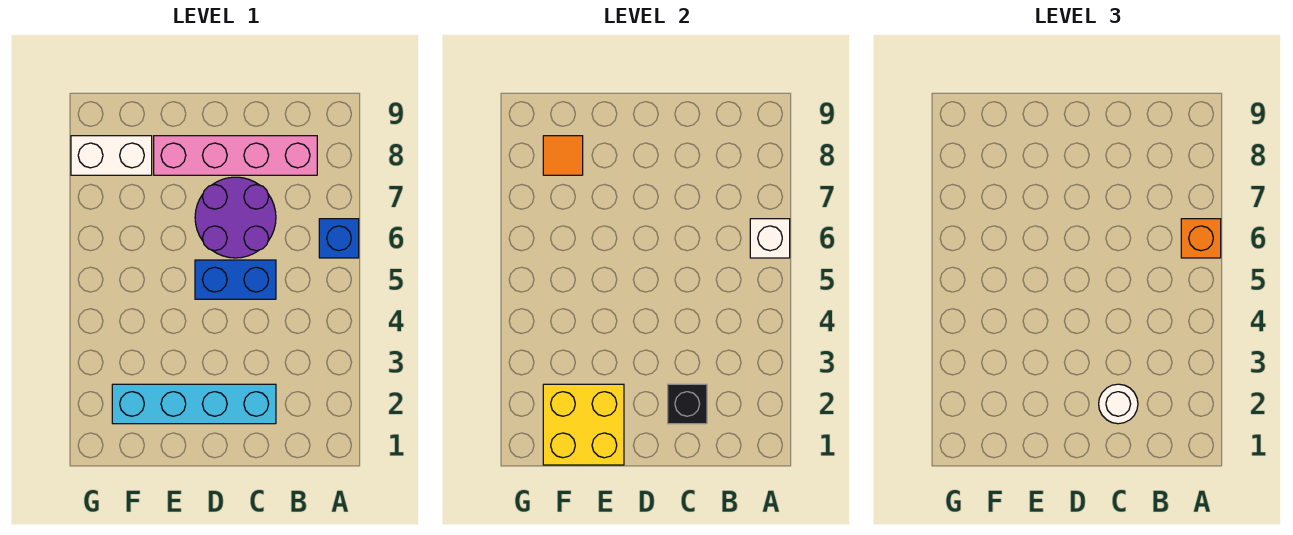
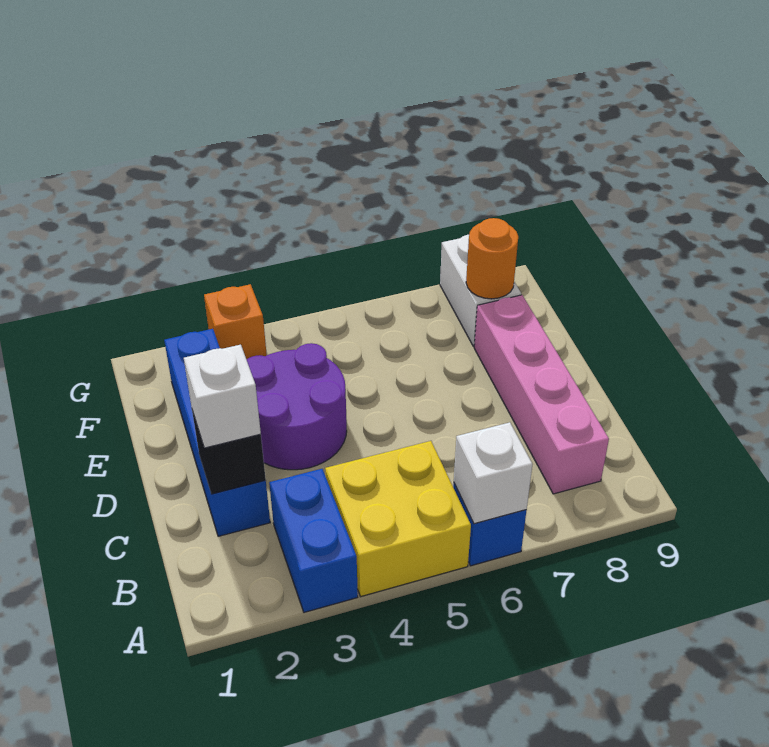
orange 1x1 brick [1181,219,1221,258] -> orange 1x1 brick moved to [204,284,267,359]
cyan 1x4 brick [112,384,276,424] -> blue 1x4 brick [164,329,270,536]
white 1x1 round brick [1099,384,1138,424] -> white 1x1 brick [184,345,261,448]
blue 1x2 brick [195,260,276,299] -> blue 1x2 brick moved to [269,469,358,612]
purple 2x2 round brick [195,177,276,258] -> purple 2x2 round brick moved to [247,343,347,470]
yellow 2x2 brick [543,384,624,465] -> yellow 2x2 brick moved to [325,441,471,596]
orange 1x1 tile [543,136,583,175] -> orange 1x1 round brick [466,218,518,299]

